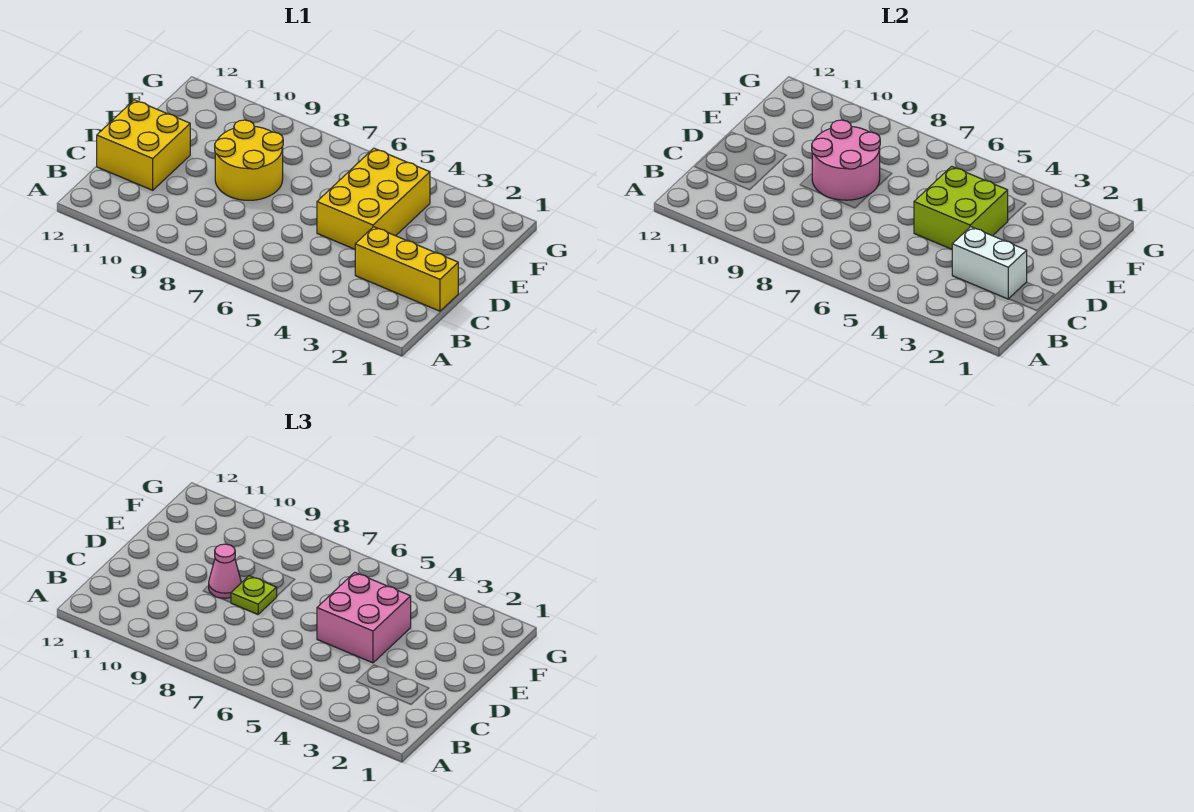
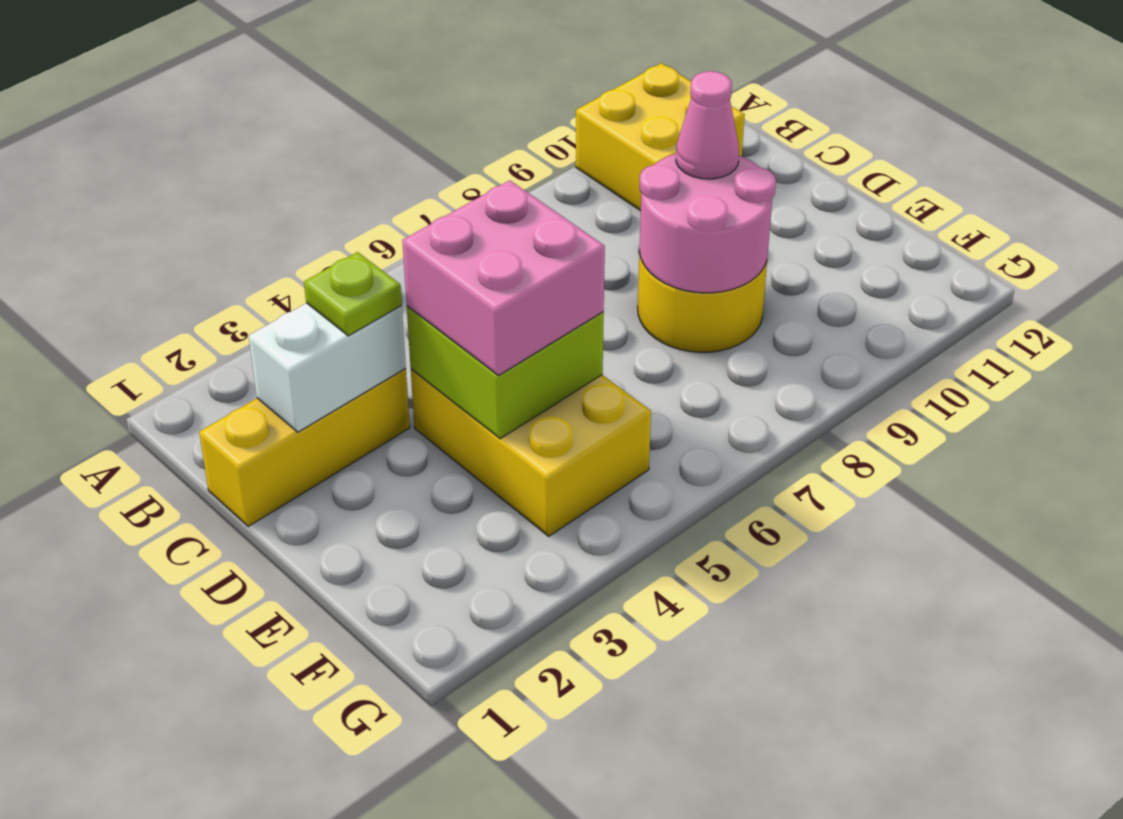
yellow 2x2 brick [97,100,190,190] -> yellow 2x2 brick moved to [576,63,745,211]
lime 1x1 plate [231,576,277,614] -> lime 1x1 plate moved to [304,252,402,336]

